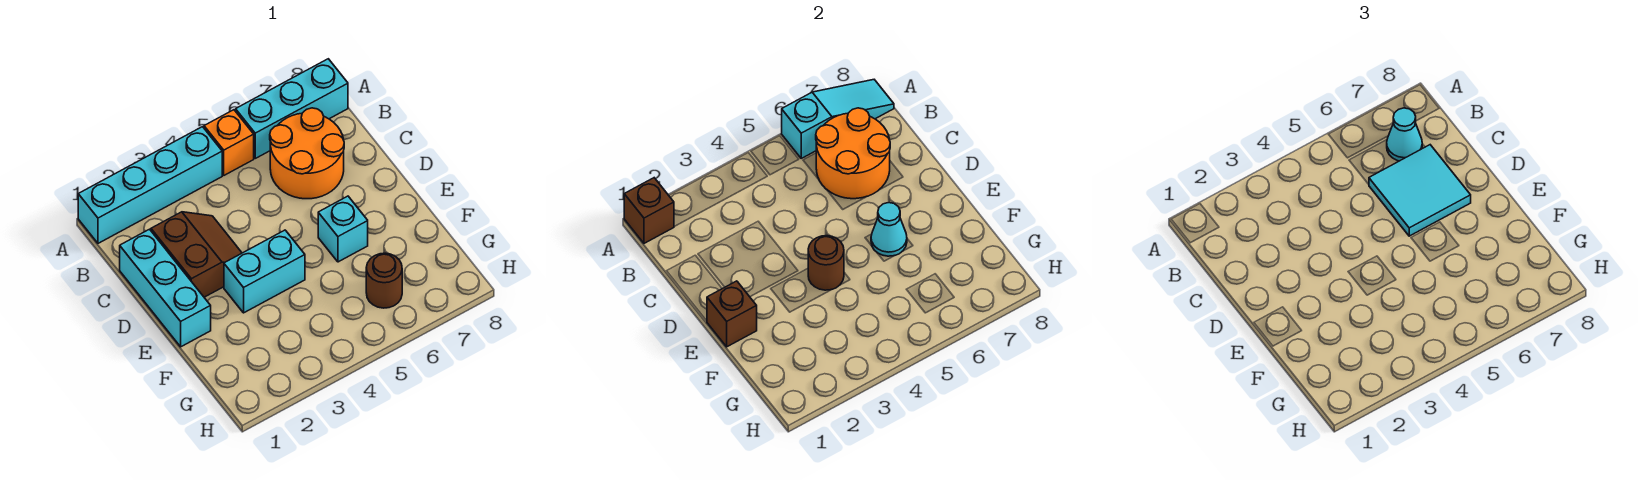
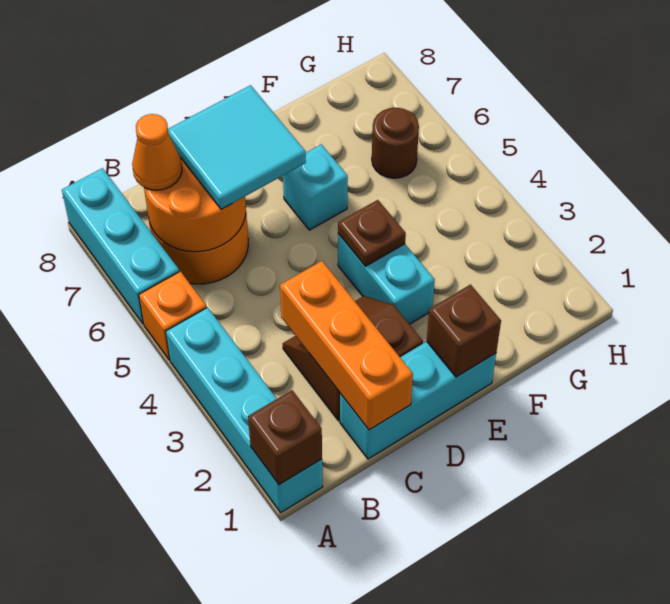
cyan 1x3 slope [782,80,894,158] -> none
cyan 1x1 cone [1387,108,1422,161] -> orange 1x1 cone [132,114,182,190]
none -> orange 1x3 brick [280,261,413,430]
brown 1x1 round brick [808,236,844,290] -> brown 1x1 plate [338,200,406,266]
cyan 1x1 cone [871,203,907,256] -> none

